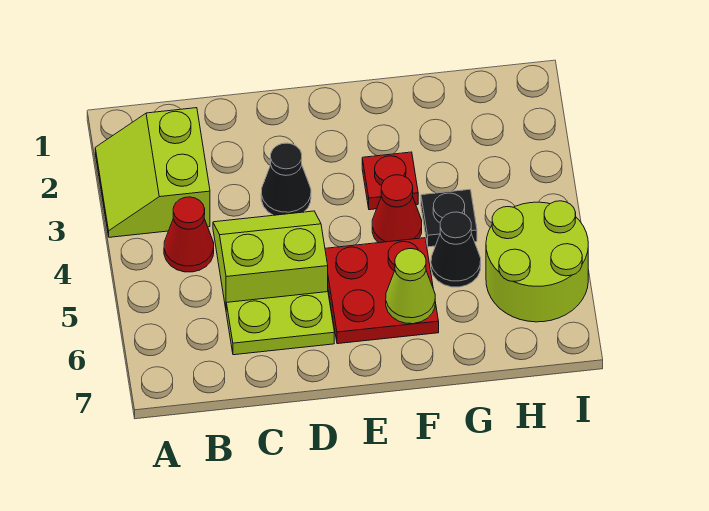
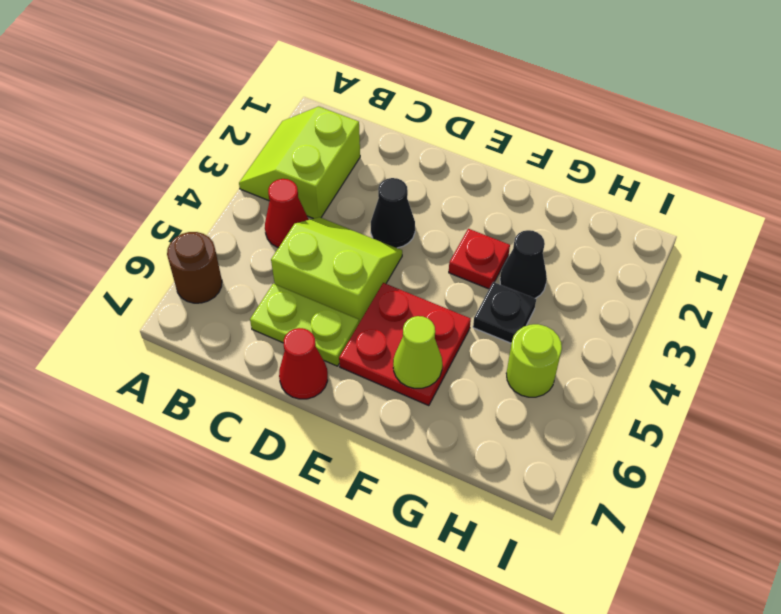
none -> brown 1x1 round brick [167,232,222,303]
red 1x1 cone [372,175,422,243] -> red 1x1 cone moved to [279,328,328,399]
black 1x1 cone [431,212,481,287] -> black 1x1 cone moved to [500,230,547,298]
lime 2x2 round brick [486,201,588,322] -> lime 1x1 round brick [506,324,562,397]

